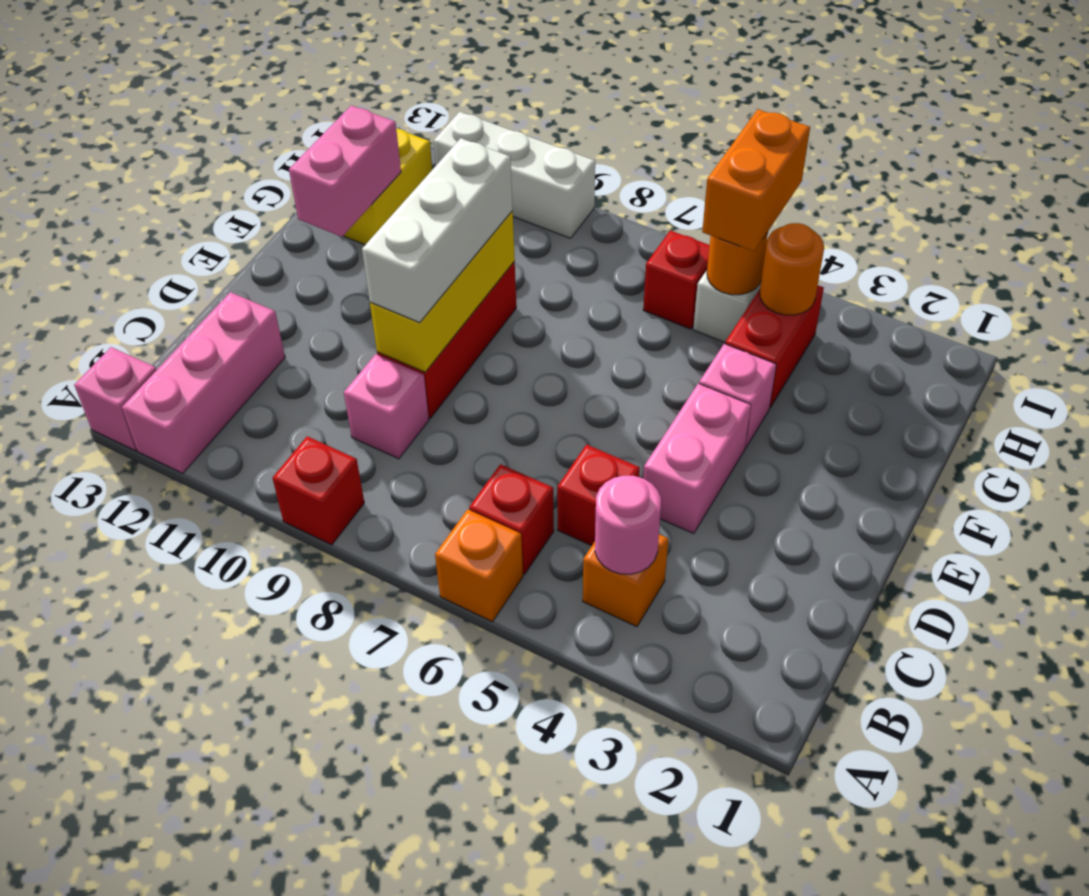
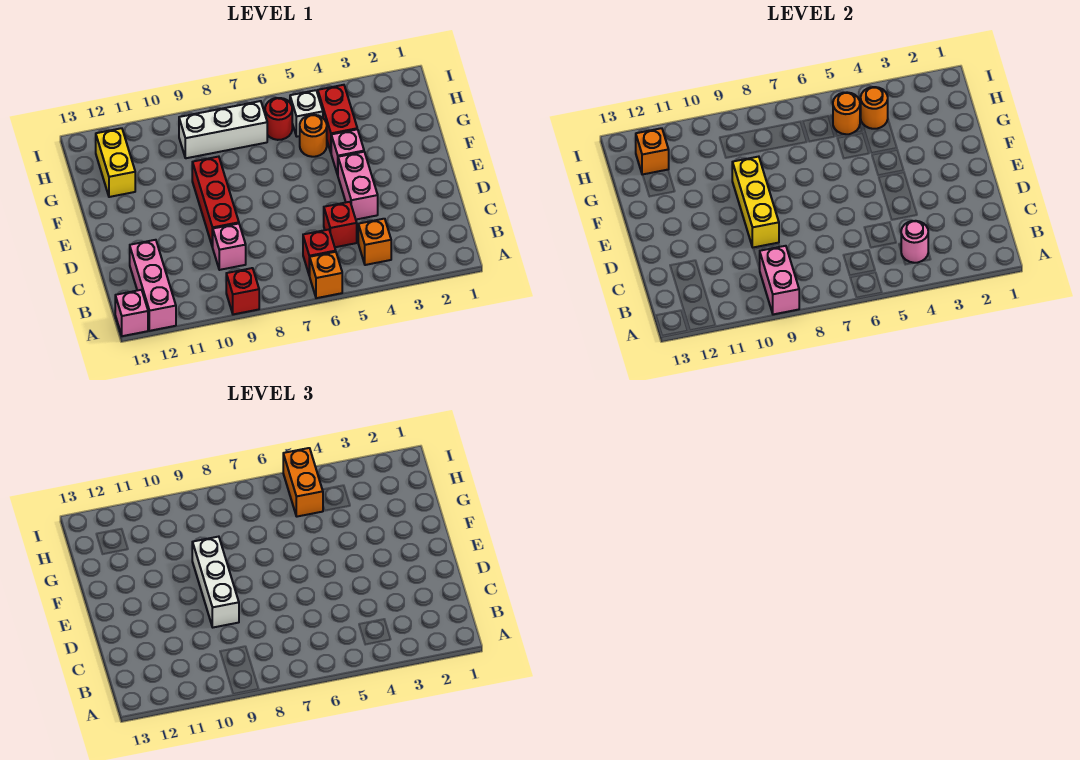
pink 1x2 brick [289,105,401,237] -> pink 1x2 brick moved to [760,246,799,314]
none -> orange 1x1 round brick [300,115,327,157]
red 1x1 brick [643,231,710,329] -> red 1x1 round brick [265,98,292,140]
none -> orange 1x1 brick [636,128,669,175]
white 1x3 brick [433,112,595,238] -> white 1x3 brick moved to [179,101,267,158]

